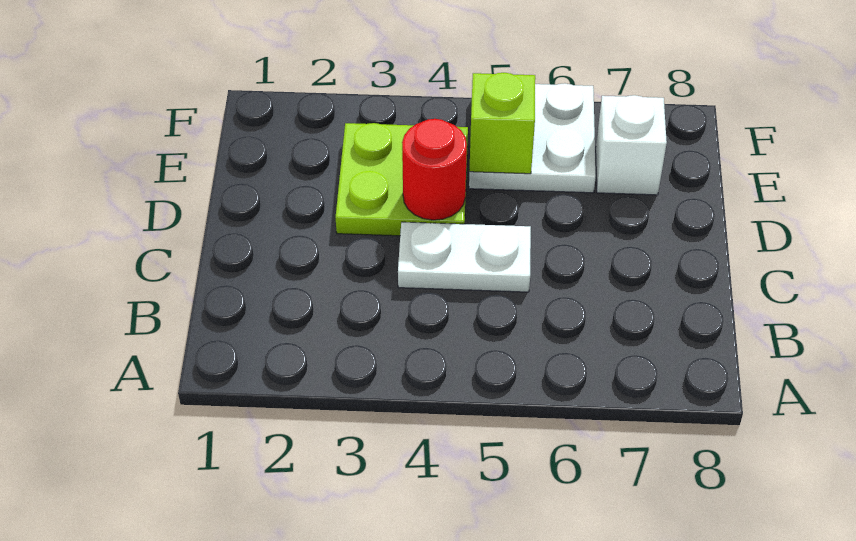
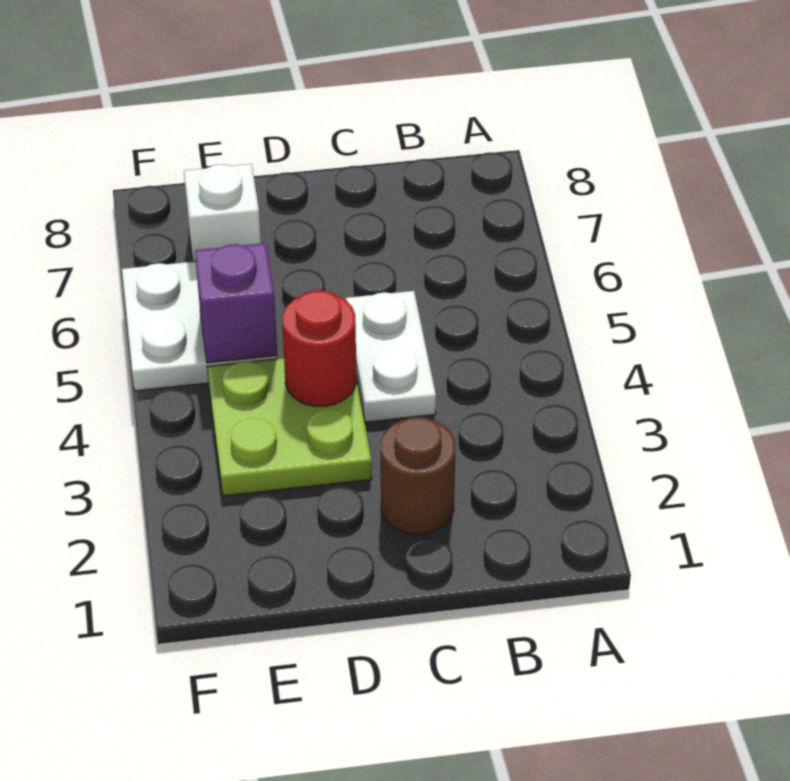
none -> brown 1x1 round brick [381,417,455,534]
lime 1x1 brick [469,73,535,174] -> purple 1x1 brick [195,243,277,363]

